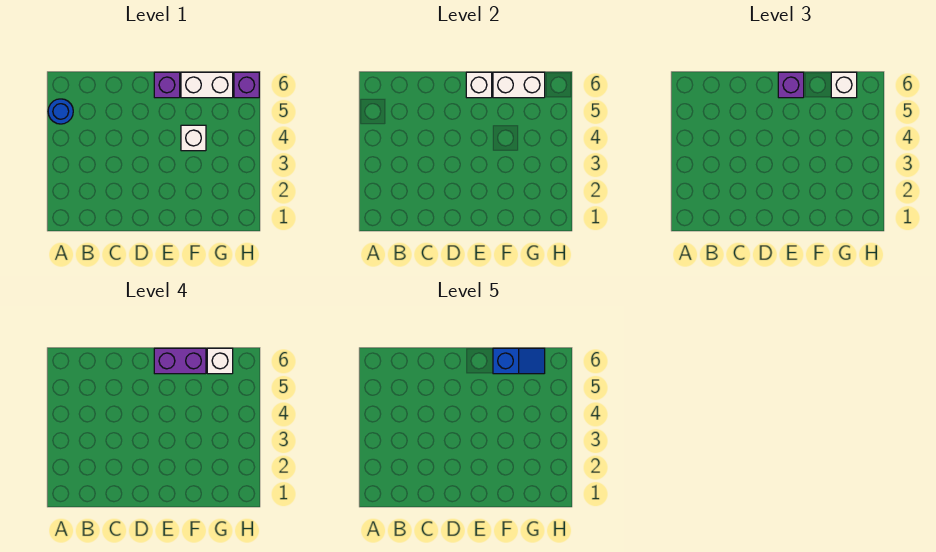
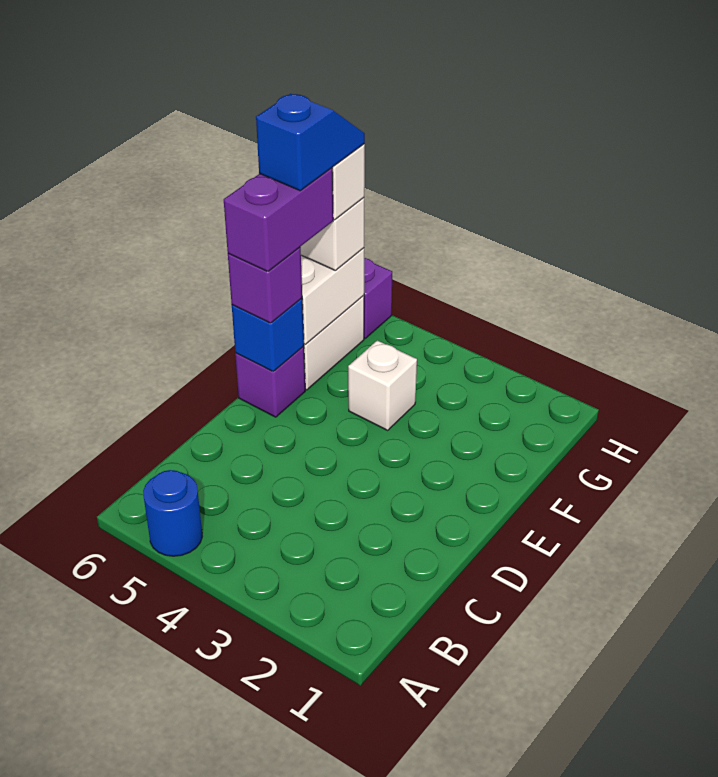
white 1x1 brick [466,72,492,98] -> blue 1x1 brick [232,298,304,372]

